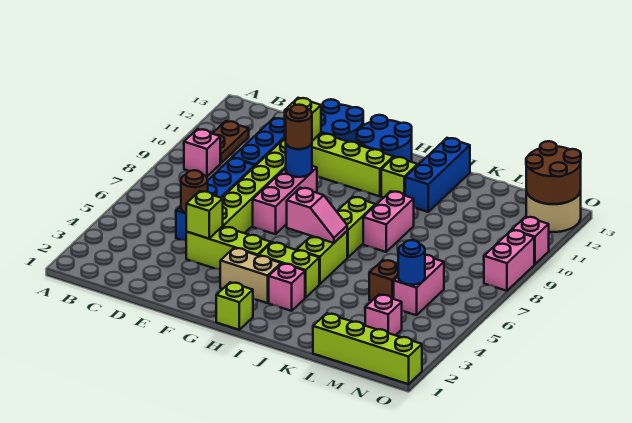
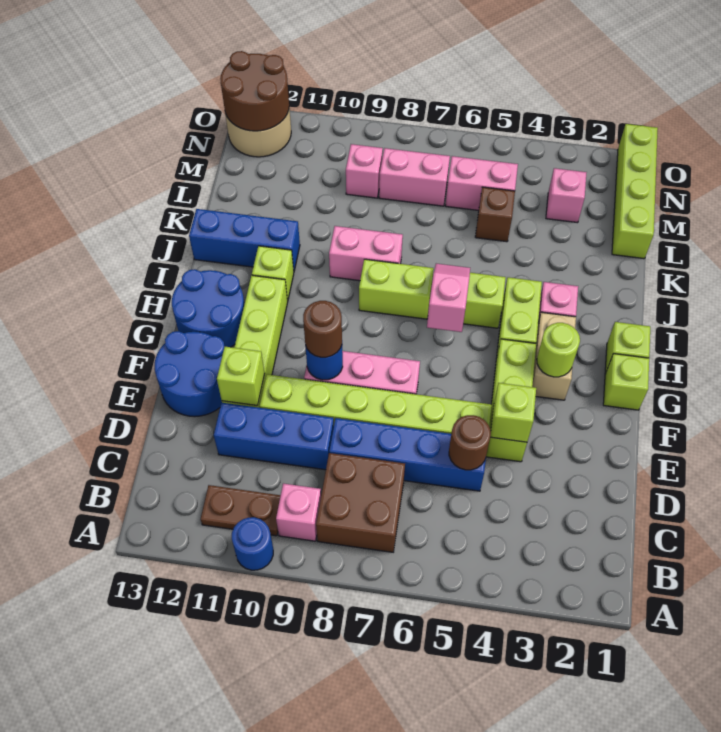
none -> brown 2x2 brick [316,453,405,552]
none -> lime 1x1 brick [603,354,649,410]
none -> lime 1x1 round brick [537,323,580,377]
blue 1x1 round brick [398,240,425,285] -> blue 1x1 round brick moved to [232,517,273,570]
pink 1x2 brick [484,230,534,291] -> pink 1x2 brick moved to [379,148,450,206]
pink 1x1 brick [512,217,549,264] -> pink 1x1 brick moved to [346,144,383,198]

